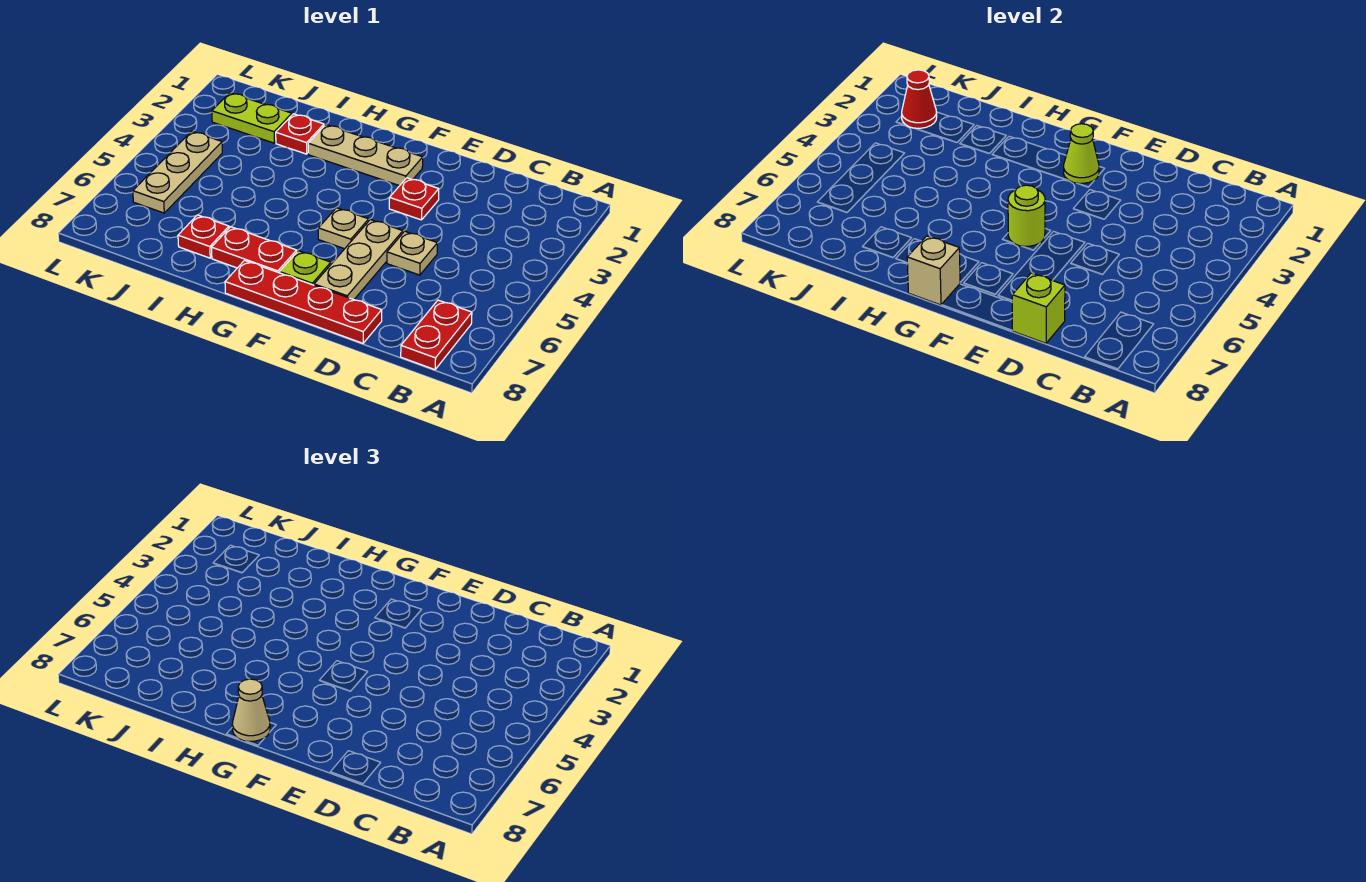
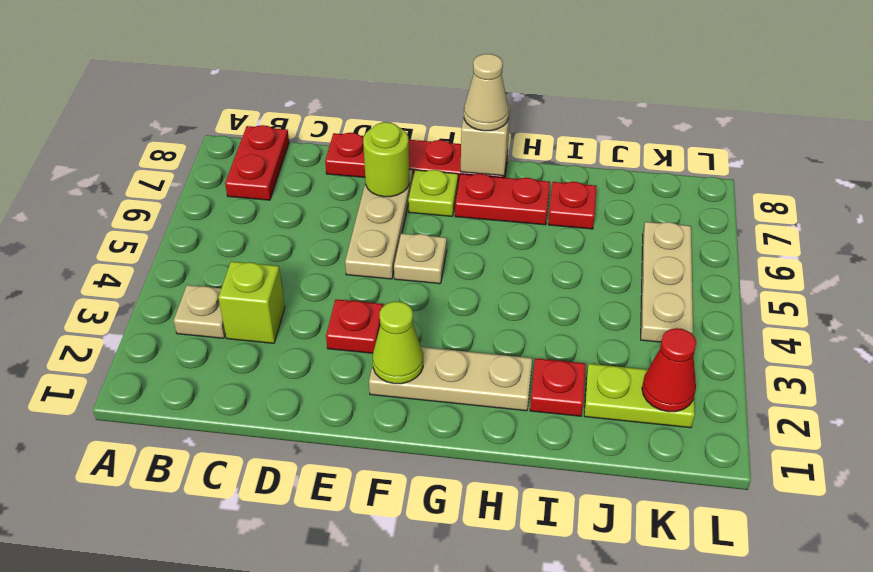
tan 1x1 plate [387,231,437,275] -> tan 1x1 plate moved to [174,285,225,338]
lime 1x1 brick [1012,273,1065,343] -> lime 1x1 brick moved to [218,261,285,343]
lime 1x1 round brick [1008,185,1045,246] -> lime 1x1 round brick moved to [363,122,409,197]

